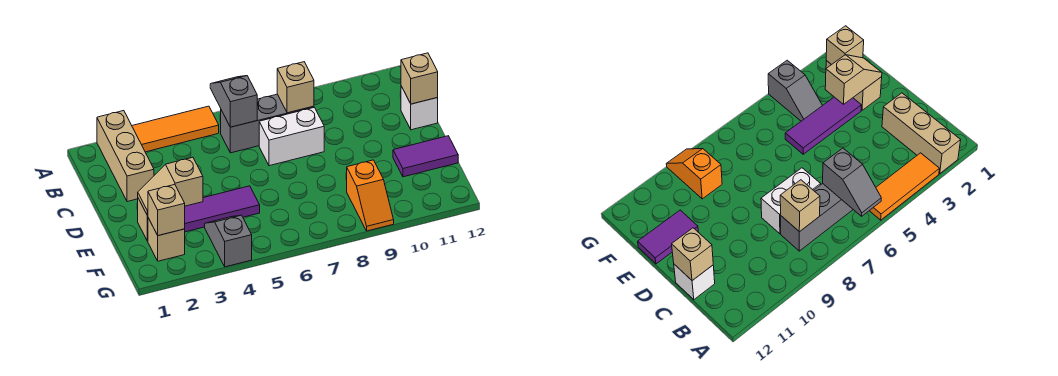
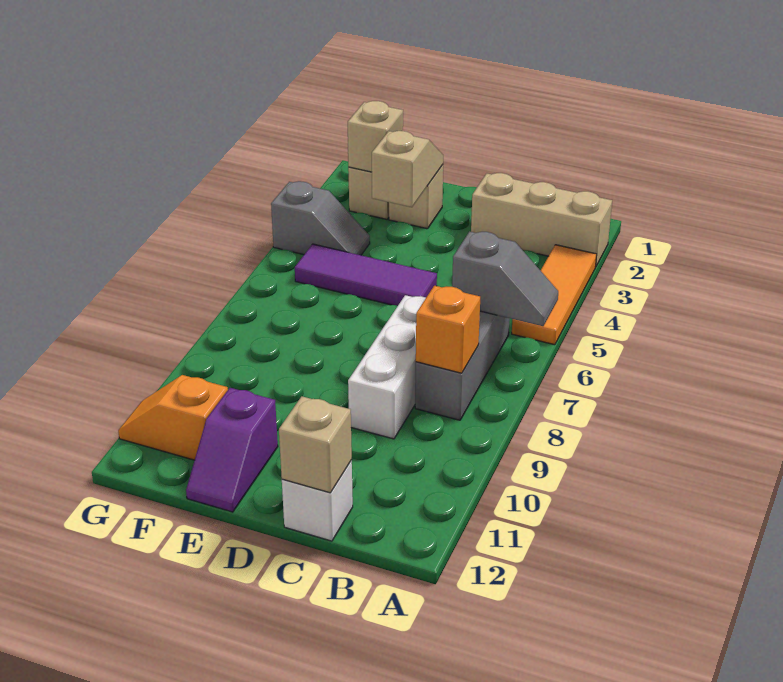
tan 1x1 brick [277,62,314,113] -> orange 1x1 brick [416,286,480,373]
white 1x2 brick [259,107,324,166] -> white 1x3 brick [348,295,426,439]
purple 1x3 tile [185,186,260,232] -> purple 1x3 tile turned to [295,244,437,306]
purple 1x2 tile [393,136,458,177] -> purple 1x2 slope [186,388,278,512]
orange 1x2 slope [347,160,394,231] -> orange 1x2 slope moved to [118,375,228,460]

